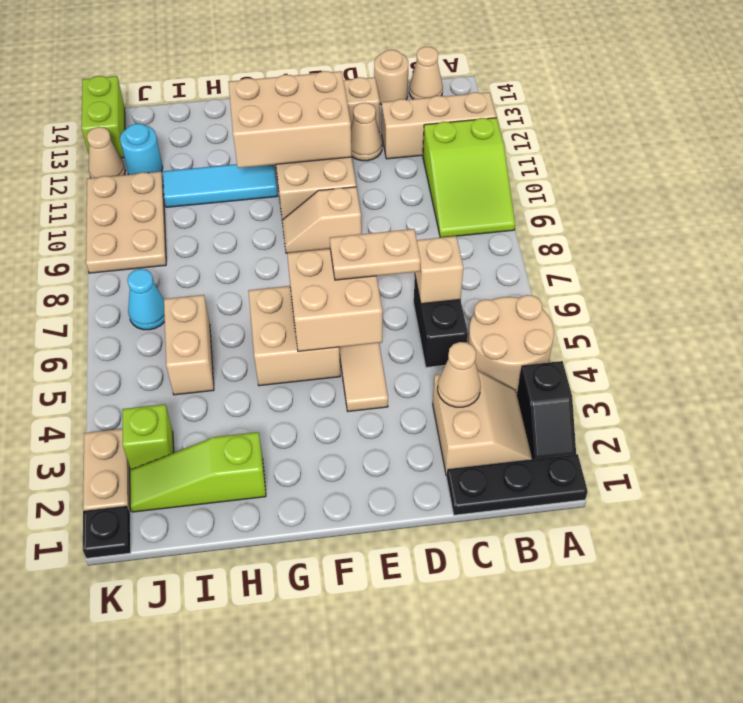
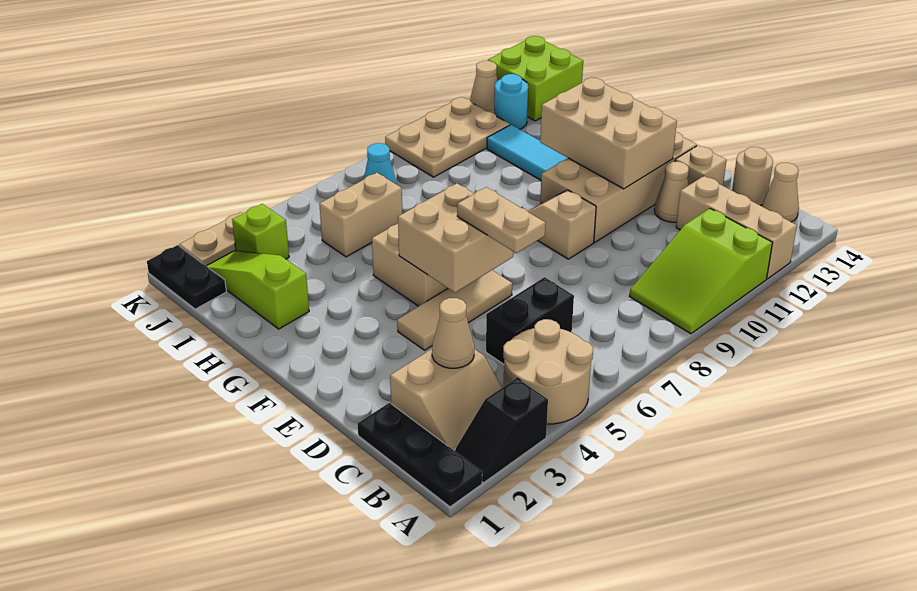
tan 1x1 brick [415,236,463,304] -> none
black 1x1 plate [83,506,131,558] -> black 1x2 plate [147,245,226,309]
lime 1x2 brick [82,76,125,158] -> lime 2x2 brick [488,36,583,121]

